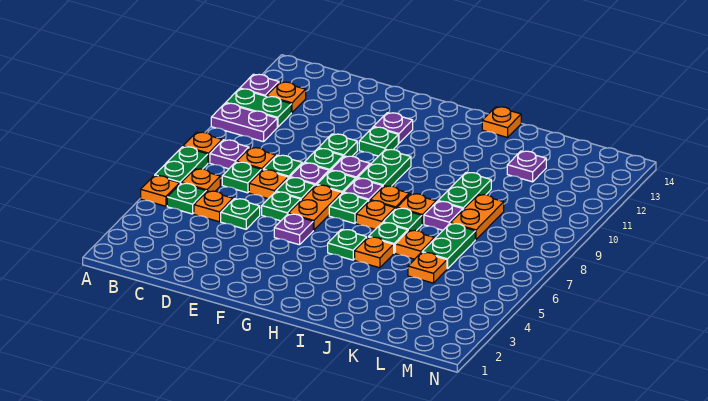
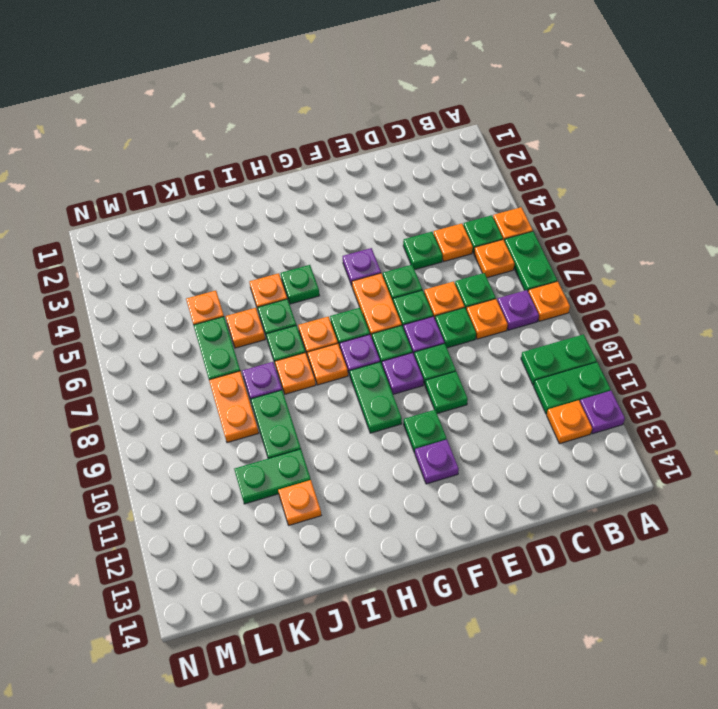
purple 1x2 plate [211,103,277,142] -> green 1x2 plate [521,334,597,385]
orange 1x1 plate [482,107,521,137] -> orange 1x1 plate moved to [278,480,321,525]
none -> green 1x2 plate [234,449,311,504]
purple 1x1 plate [507,151,546,182] -> none

